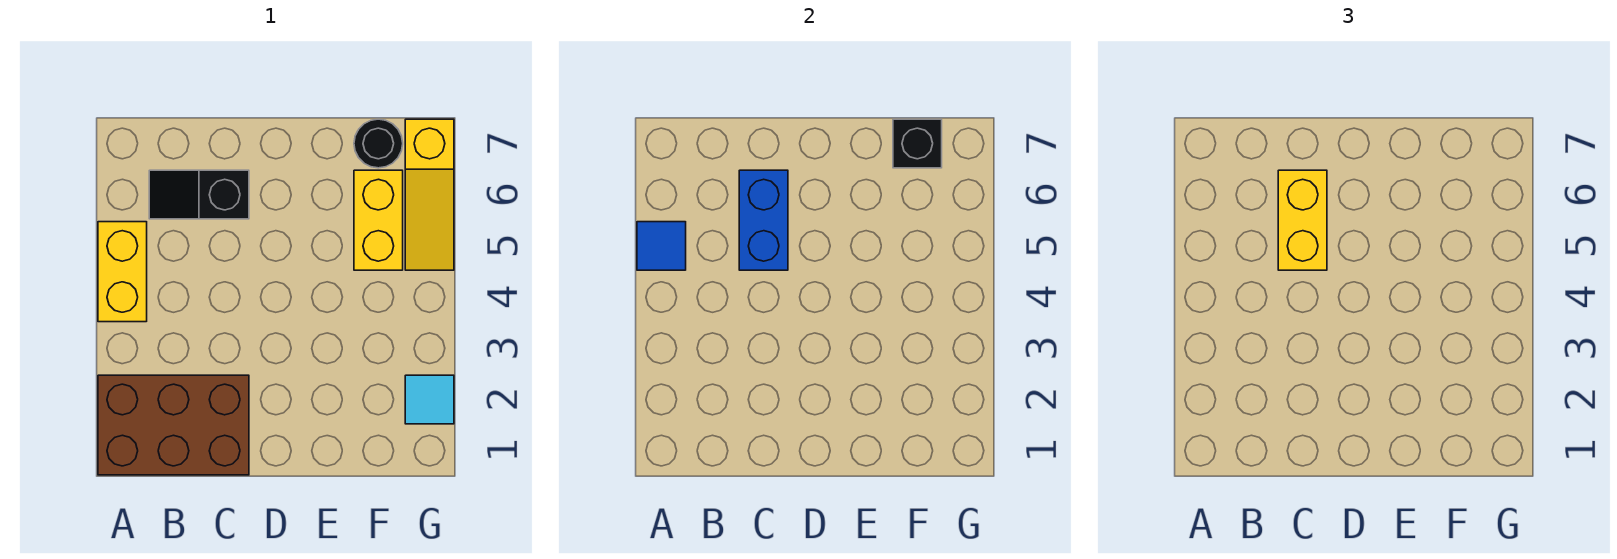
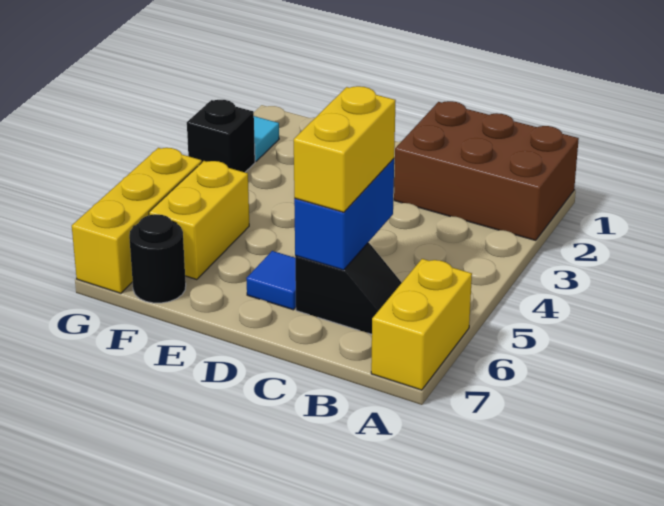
yellow 1x2 brick [98,222,147,322] -> yellow 1x2 brick moved to [371,259,472,390]
blue 1x1 tile [637,222,686,270] -> blue 1x1 tile moved to [246,251,296,310]
black 1x1 brick [893,119,942,168] -> black 1x1 brick moved to [187,100,255,172]
yellow 1x3 slope [405,119,454,270] -> yellow 1x3 brick [72,148,202,293]

